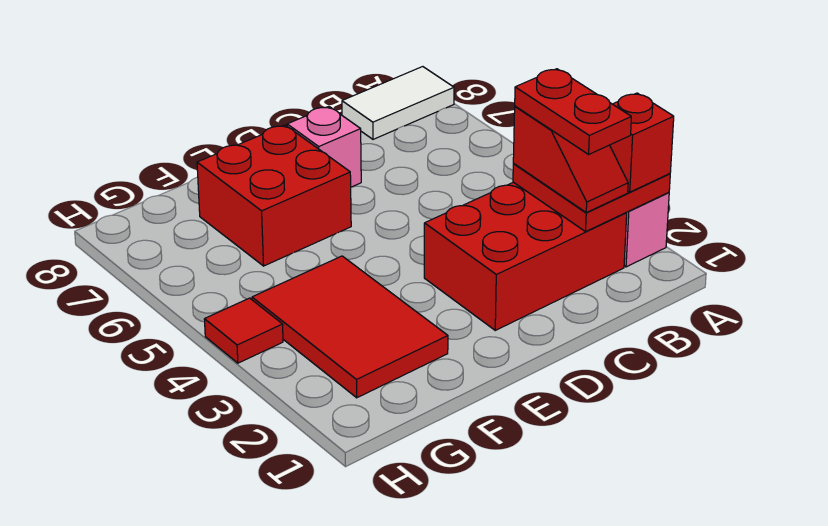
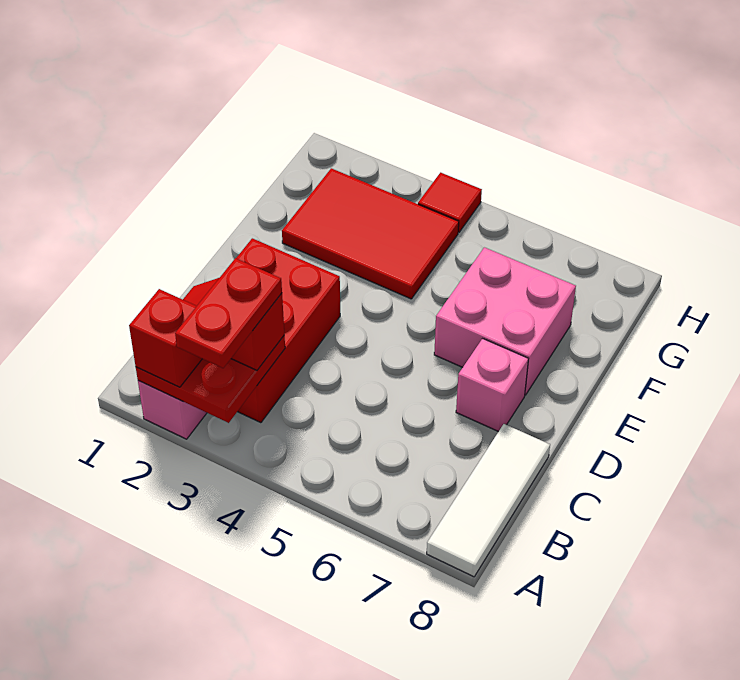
white 1x2 tile [342,67,454,139] -> white 1x3 tile [427,424,550,577]
red 1x2 plate [515,69,631,154] -> red 1x2 plate turned to [175,258,282,368]
red 2x2 brick [197,125,351,266] -> pink 2x2 brick [434,247,576,395]

